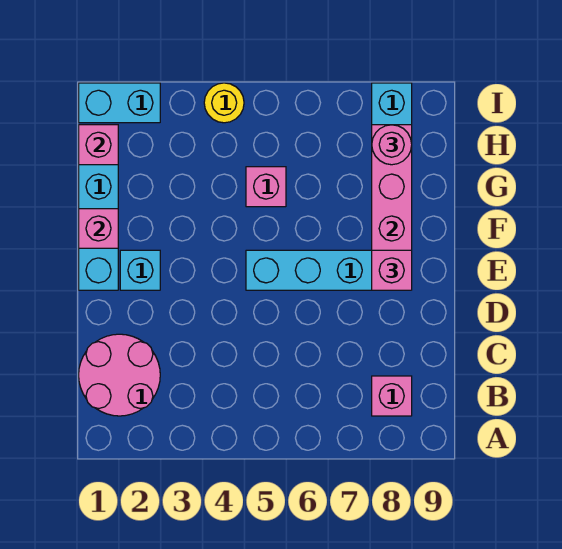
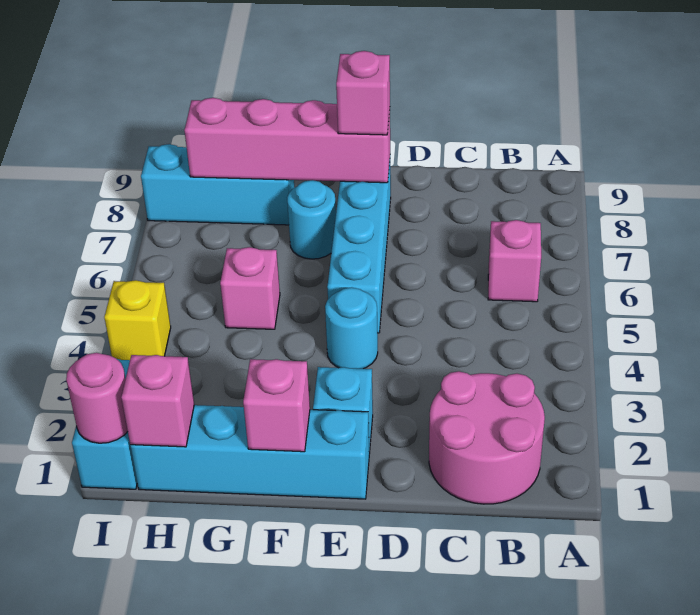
pink 1x1 brick [372,376,412,416] -> pink 1x1 brick moved to [488,220,541,302]
none -> cyan 1x1 round brick [325,287,378,369]
none -> cyan 1x1 round brick [287,180,336,259]
pink 1x1 round brick [372,125,412,165] -> pink 1x1 round brick moved to [66,353,128,443]
yellow 1x1 round brick [204,83,244,123] -> yellow 1x1 brick [104,280,171,360]

